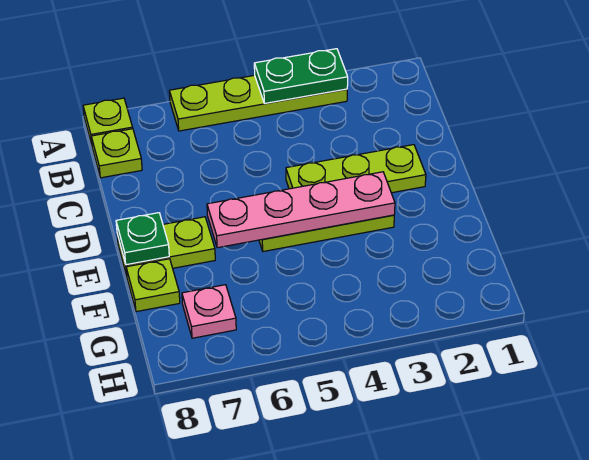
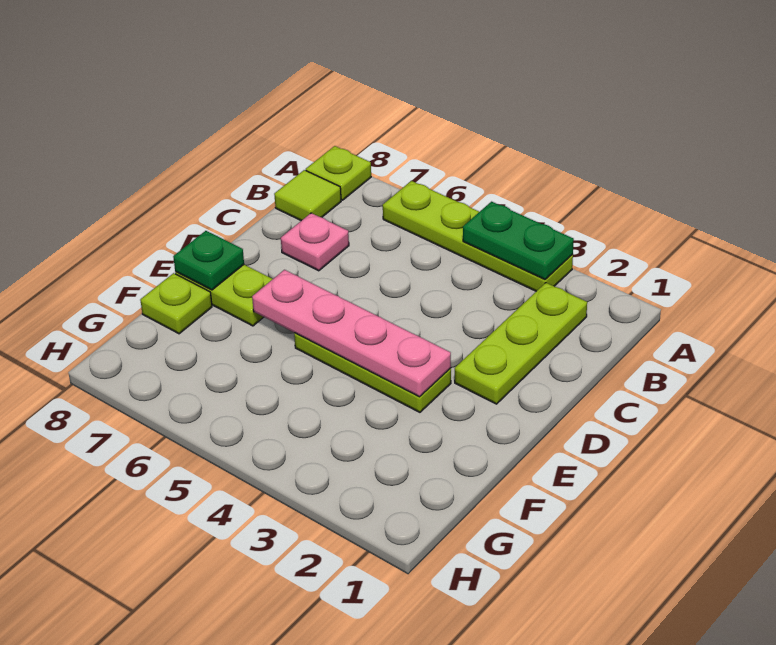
lime 1x1 plate [91,129,142,178] -> lime 1x1 tile [274,170,341,221]
lime 1x3 plate [286,145,426,193] -> lime 1x3 plate turned to [455,283,587,404]
pink 1x1 plate [182,285,236,338] -> pink 1x1 plate moved to [281,213,349,271]

